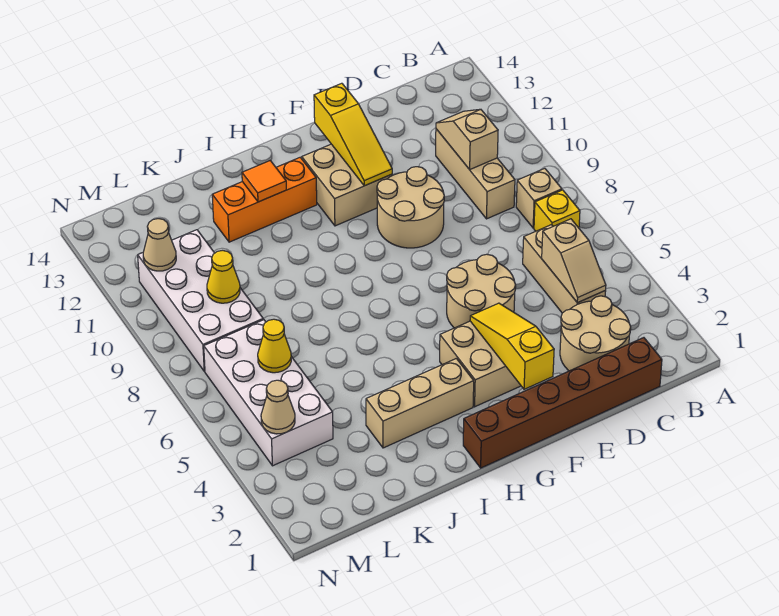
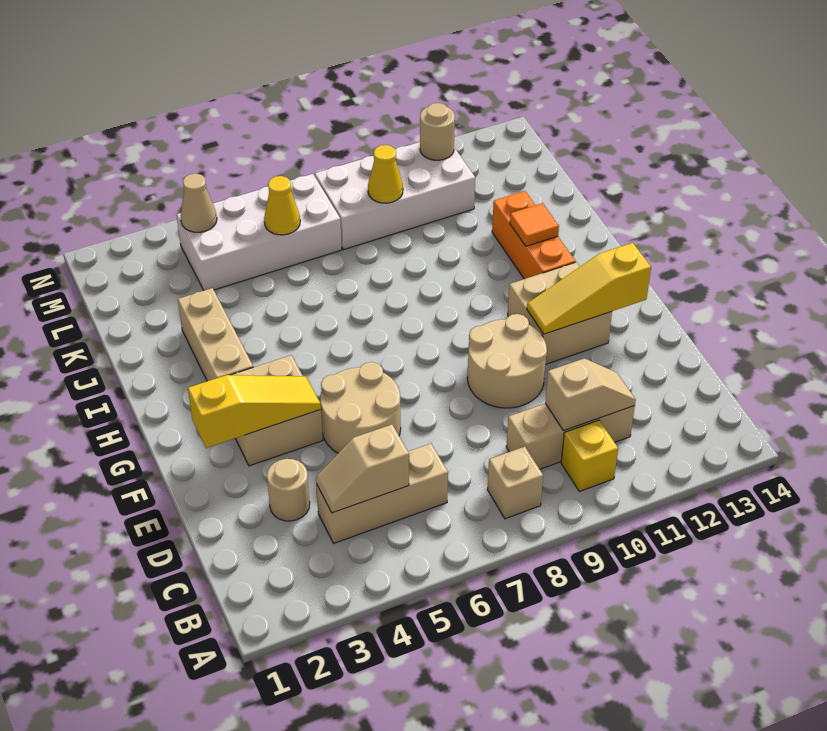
yellow 1x1 brick [534,190,580,231] -> yellow 1x1 brick moved to [561,420,618,491]
brown 1x6 brick [463,338,662,468] -> none
tan 2x2 round brick [560,296,631,371] -> tan 1x1 round brick [267,459,310,521]
tan 1x1 cone [143,219,176,271] -> tan 1x1 round brick [420,103,455,160]

